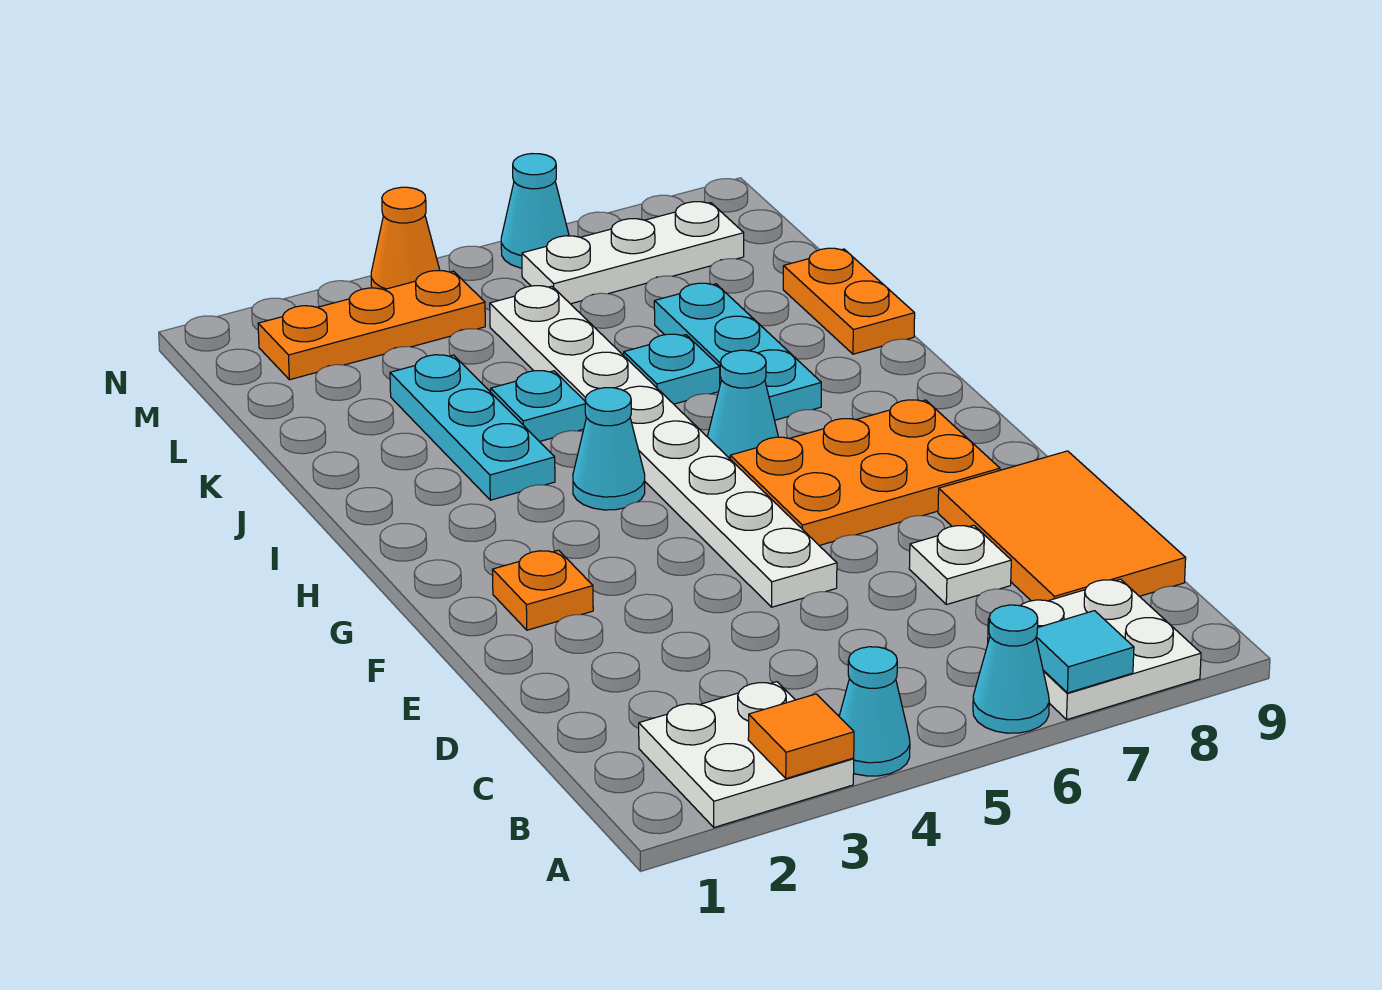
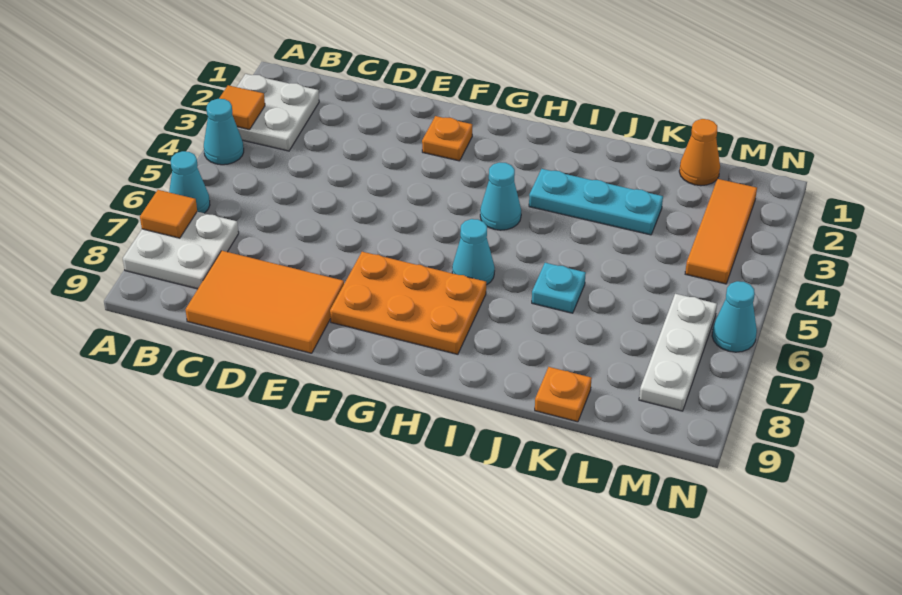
cyan 1x1 tile [1036,611,1134,693] -> orange 1x1 tile [140,190,197,238]
white 1x1 plate [909,525,1011,605] -> none
white 1x8 plate [490,286,837,607] -> none
orange 2x3 plate [730,400,1000,546] -> orange 2x3 plate turned to [330,252,486,354]
cyan 1x3 plate [654,283,821,420] -> none
cyan 1x1 plate [491,371,586,442] -> none
orange 1x2 plate [783,248,915,354] -> orange 1x1 plate [535,367,592,422]
orange 1x3 plate [258,271,485,380] -> orange 1x3 tile [685,179,757,284]
orange 1x1 cone [371,187,440,290] -> orange 1x1 cone moved to [679,119,720,186]

